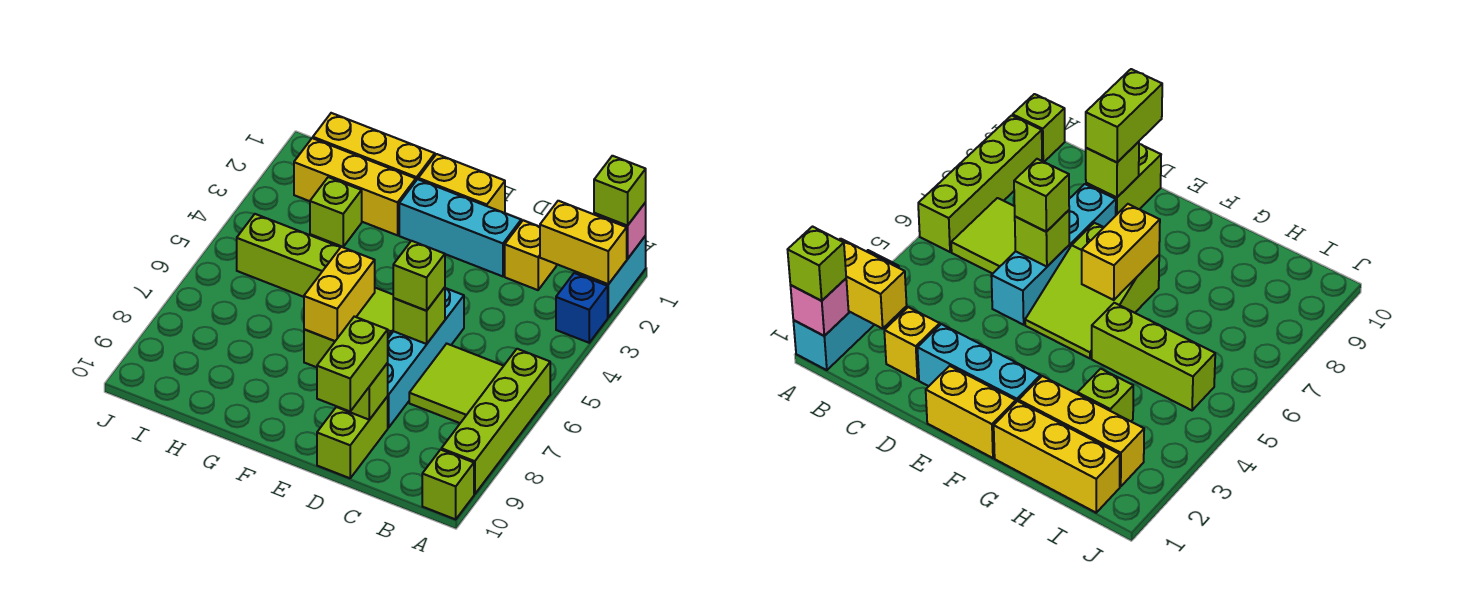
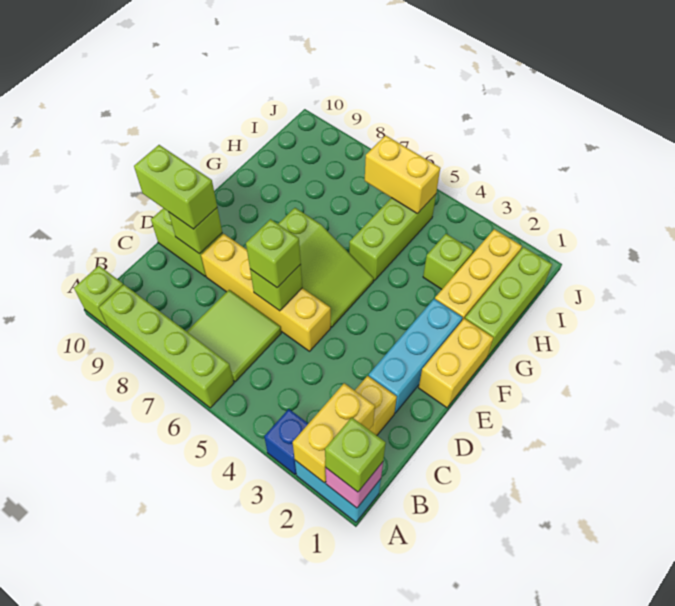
cyan 1x4 brick [388,288,464,428] -> yellow 1x4 brick [201,234,331,351]
yellow 1x2 brick [304,247,375,341] -> yellow 1x2 brick moved to [365,135,440,214]
yellow 1x3 brick [313,113,435,180] -> lime 1x3 brick [465,247,552,356]

